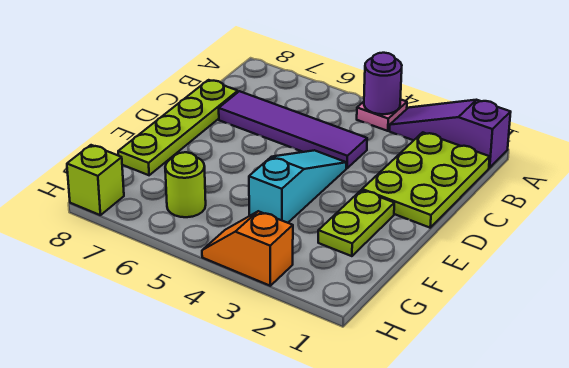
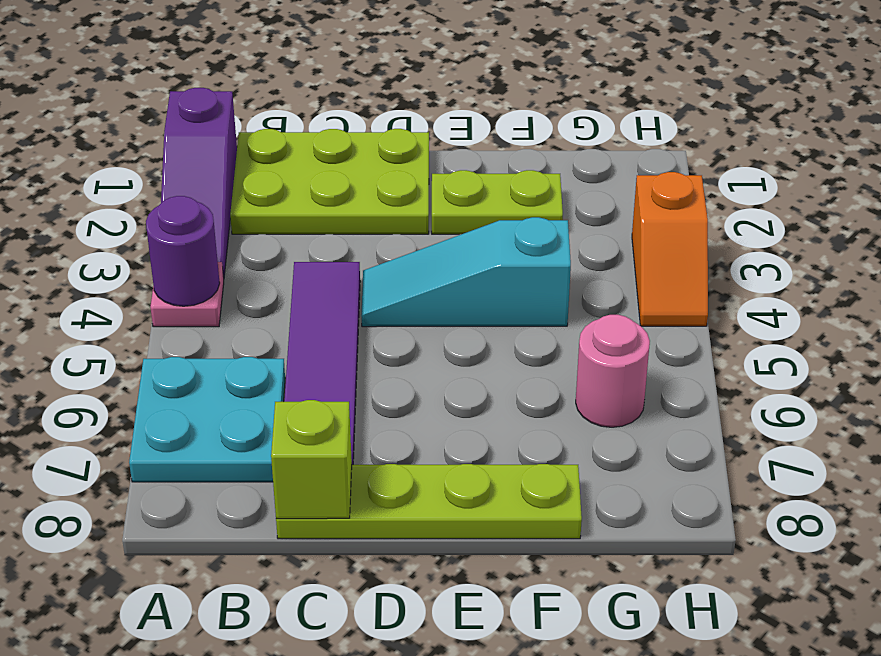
none -> cyan 2x2 plate [129,357,285,482]
lime 1x1 round brick [165,152,206,217] -> pink 1x1 round brick [576,315,650,427]
lime 1x1 brick [67,145,124,215] -> lime 1x1 brick moved to [271,400,352,519]

